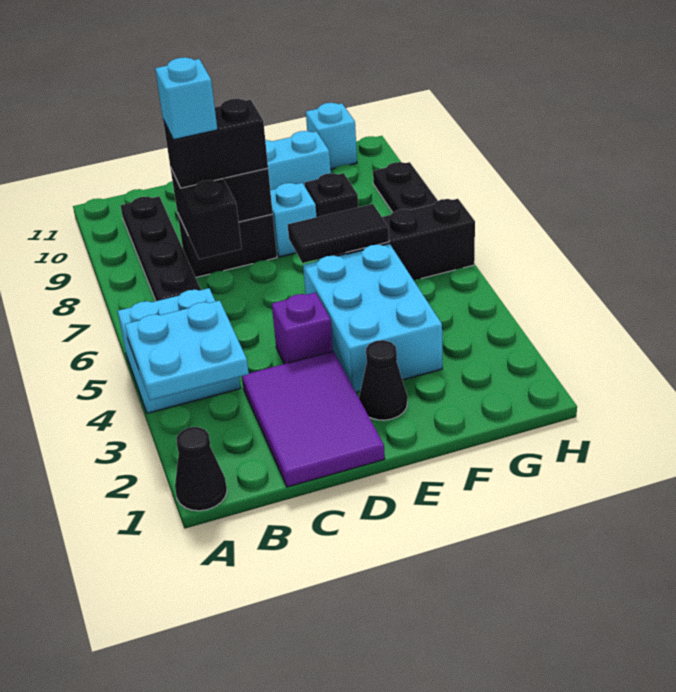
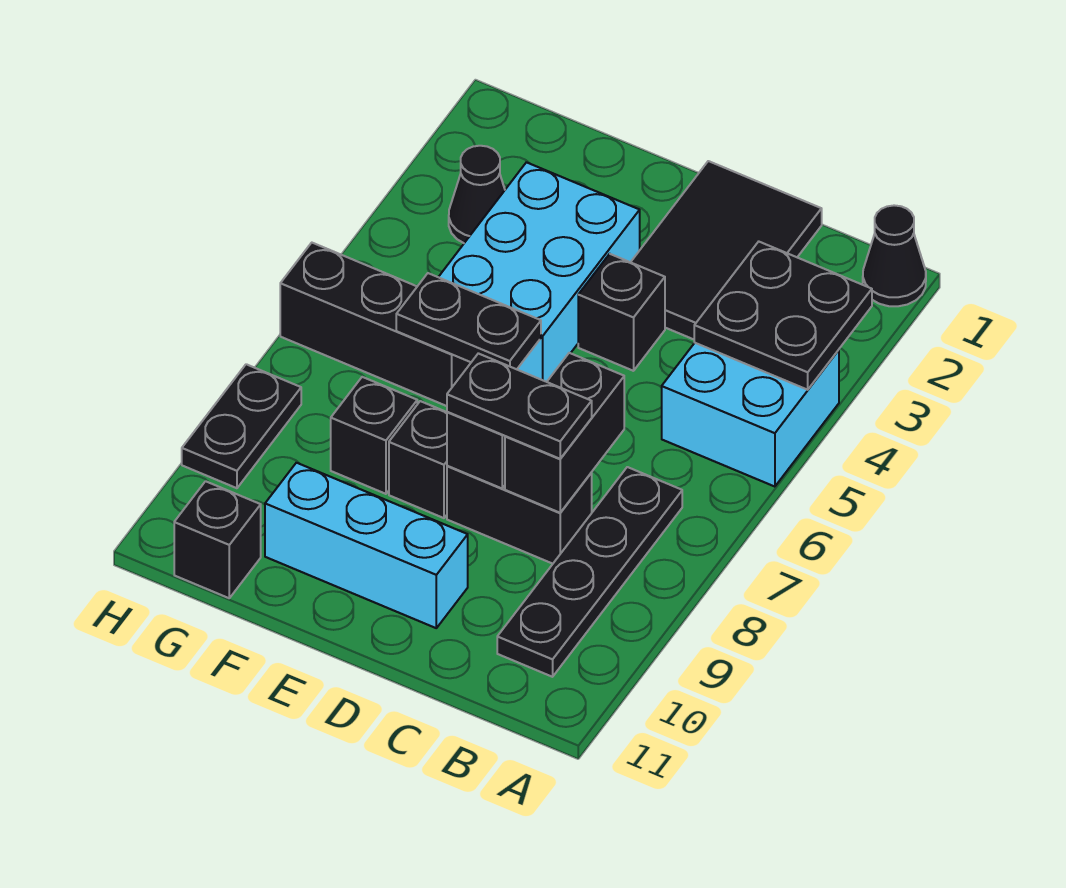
cyan 2x2 plate [125,301,249,400] -> black 2x2 plate [694,242,872,390]
purple 2x3 tile [242,351,385,487] -> black 2x3 tile [631,161,822,339]
black 1x2 brick [163,99,268,188] -> black 1x2 plate [447,353,592,459]
cyan 1x1 brick [155,57,217,140] -> none
purple 1x1 brick [272,292,333,364] -> black 1x1 brick [578,254,665,371]
black 1x1 cone [359,340,407,420] -> black 1x1 cone moved to [449,146,505,243]
black 1x2 tile [288,204,389,263] -> black 1x2 plate [396,273,541,369]
cyan 1x1 brick [270,183,316,257] -> black 1x1 brick [389,401,447,518]
cyan 1x1 brick [306,103,357,169] -> black 1x1 brick [174,481,261,598]

